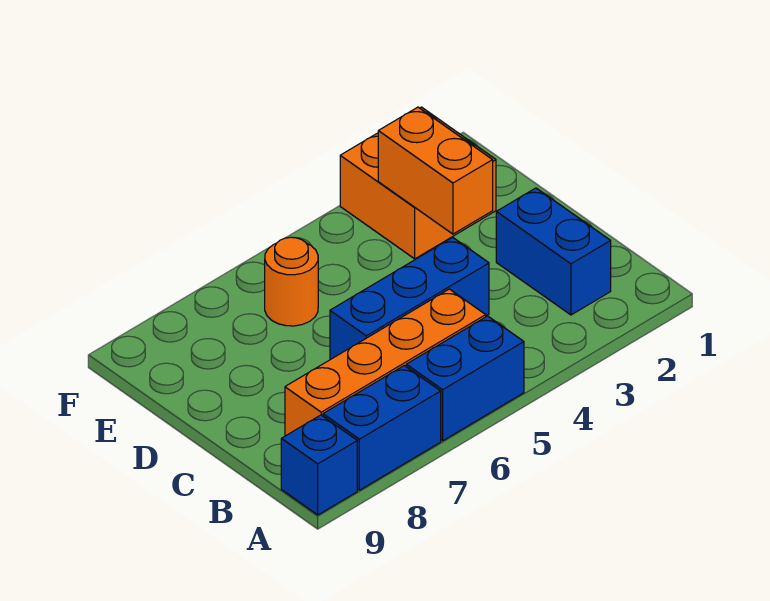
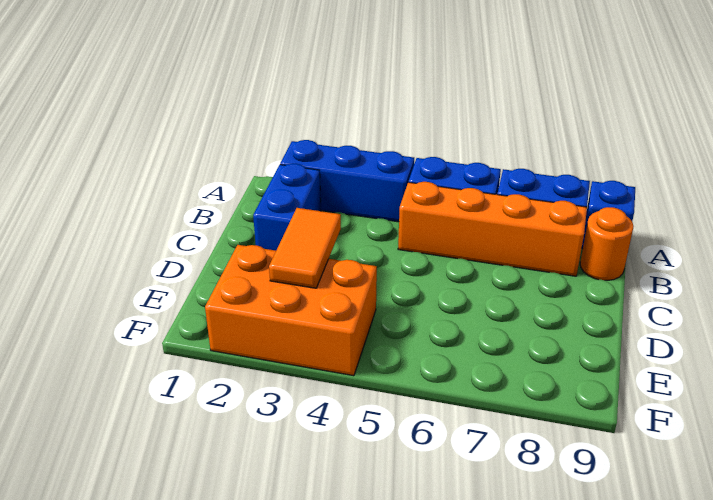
blue 1x3 brick [330,237,489,360] -> blue 1x3 brick moved to [280,140,414,222]
orange 1x2 brick [378,107,493,234] -> orange 1x2 tile [269,208,341,288]
orange 2x2 brick [340,107,496,259] -> orange 2x3 brick [205,245,377,376]
orange 1x1 round brick [265,237,318,326] -> orange 1x1 round brick moved to [580,207,634,280]

